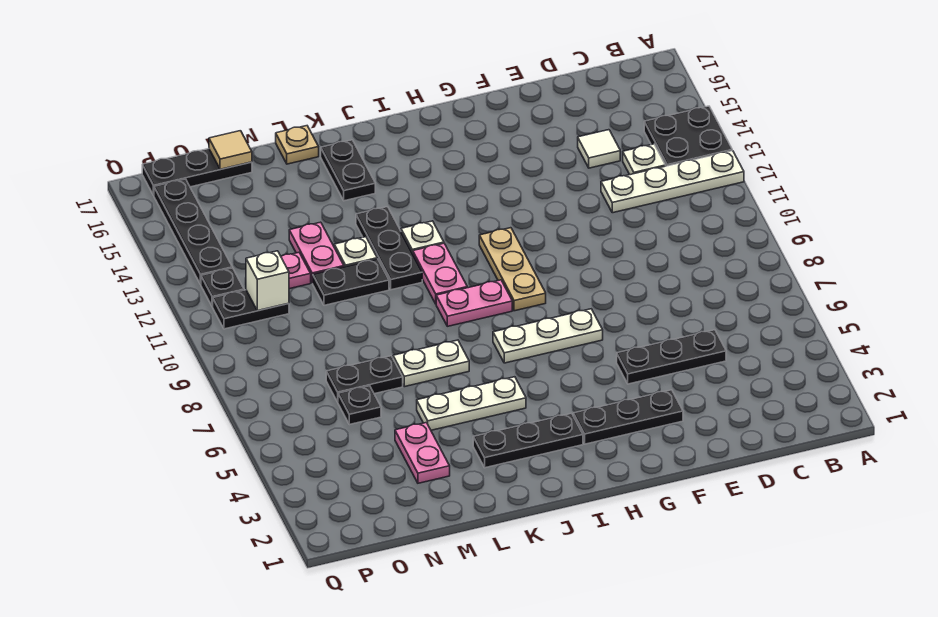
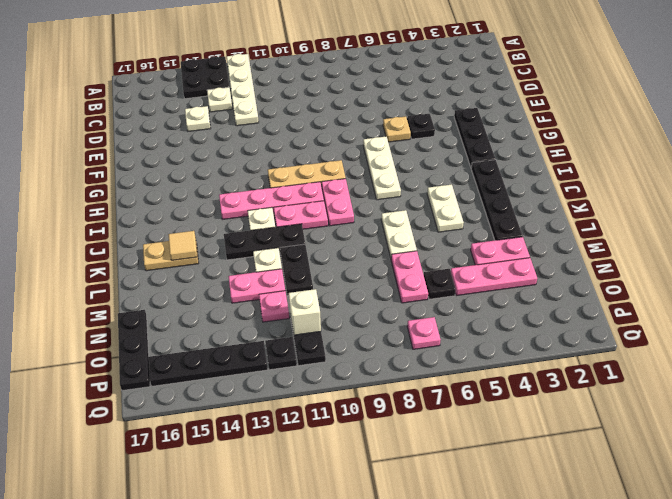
black 1x3 plate [617,330,726,384] -> black 1x1 plate [407,114,435,139]
white 1x1 tile [578,130,620,168] -> white 1x1 plate [185,106,211,131]
black 1x3 plate [473,413,583,468] -> black 1x4 plate [471,160,522,240]
none -> pink 1x4 plate [219,182,324,219]
white 1x3 plate [417,377,526,430] -> white 1x2 plate [427,185,464,232]
black 1x2 plate [321,140,375,201] -> tan 1x2 plate [143,241,199,271]
tan 1x1 plate [276,126,319,164] -> tan 1x1 plate moved to [383,116,411,142]
black 1x2 plate [326,356,403,402] -> pink 1x2 plate [391,251,428,303]
none -> pink 1x3 plate [451,258,537,296]
tan 1x1 tile [209,131,252,169] -> tan 1x1 tile moved to [168,231,197,260]
none -> pink 1x1 plate [407,317,441,349]

